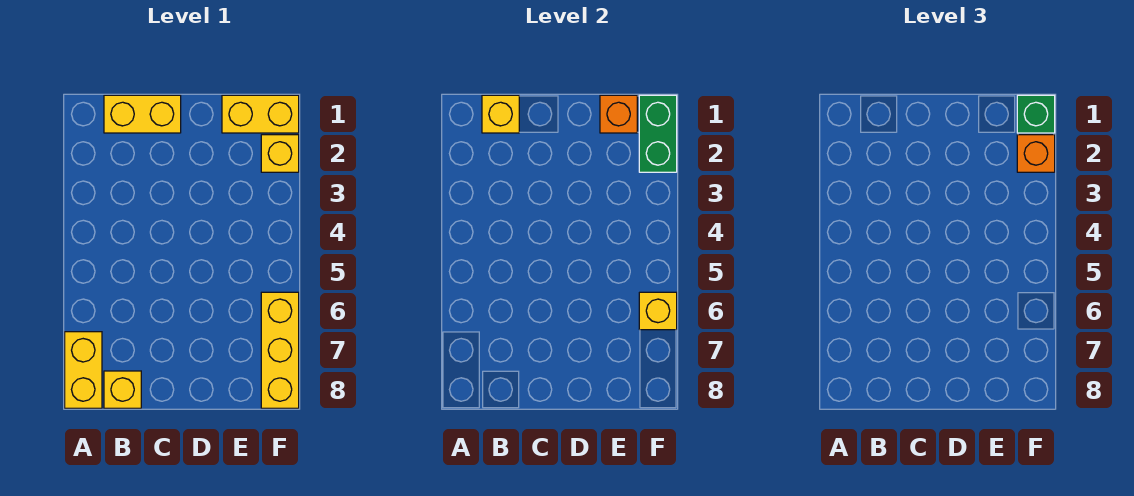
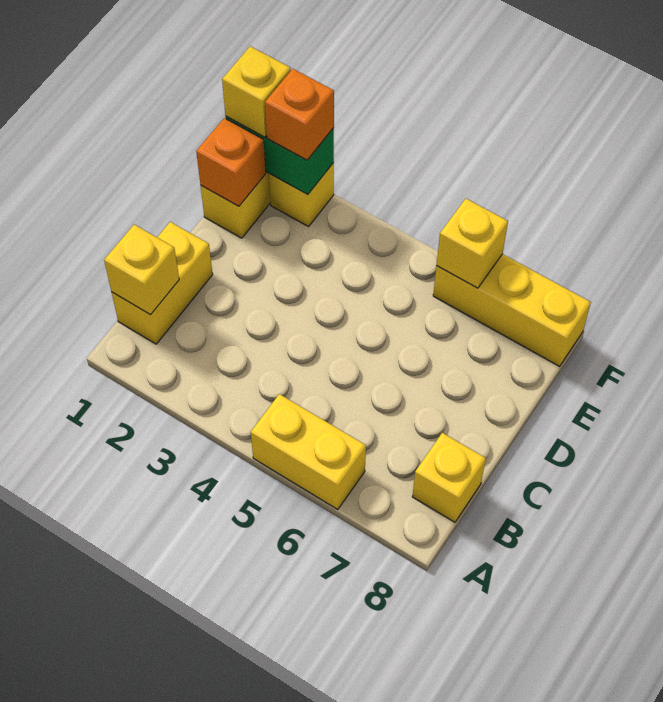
yellow 1x2 brick [65,332,102,408] -> yellow 1x2 brick moved to [251,394,366,509]
green 1x1 brick [1017,95,1055,133] -> yellow 1x1 brick [222,46,291,137]

